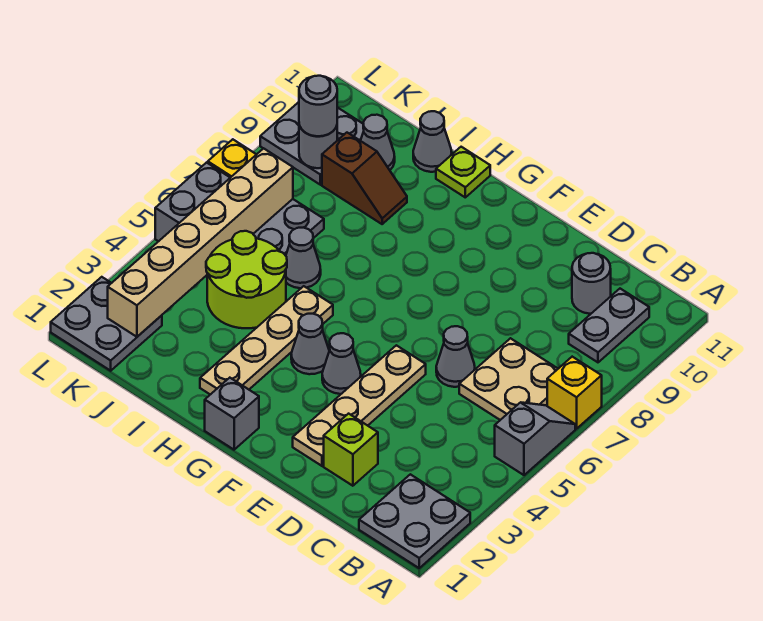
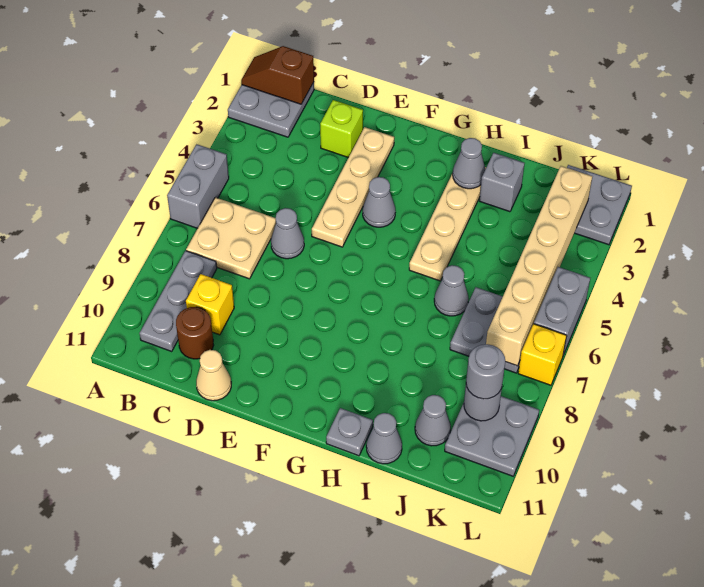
grey 1x2 slope [495,402,575,475] -> grey 1x2 brick [167,144,229,228]
yellow 1x1 brick [547,357,602,429] -> yellow 1x1 brick moved to [186,274,234,335]
grey 1x2 plate [569,289,649,362] -> grey 1x3 plate [139,251,217,351]
grey 1x1 round brick [572,253,611,314] -> brown 1x1 round brick [176,307,214,359]
none -> tan 1x1 cone [196,350,231,401]
grey 1x1 brick [205,378,259,450] -> grey 1x1 brick moved to [480,153,525,212]
grey 1x1 cone [291,314,329,374] -> grey 1x1 cone moved to [453,138,485,189]
lime 1x1 plate [436,147,490,197] -> grey 1x1 plate [326,408,373,456]
lime 2x2 round brick [206,231,287,328] -> none
brown 1x2 slope [322,133,407,224] -> brown 1x2 slope moved to [241,46,314,104]

